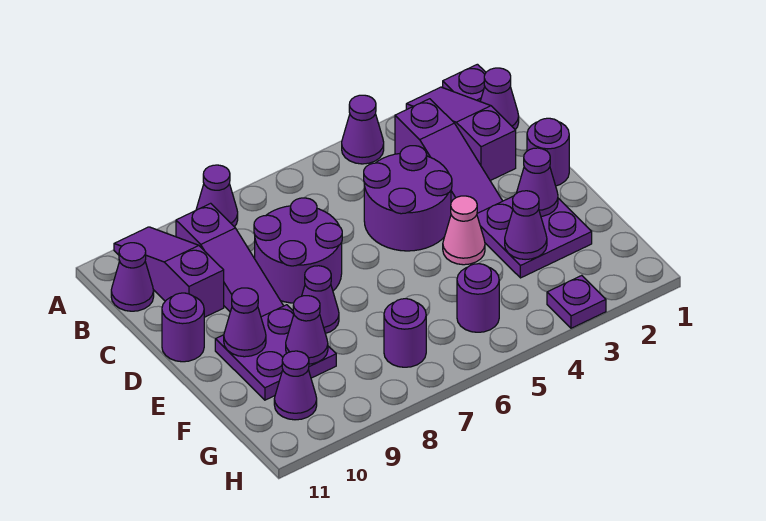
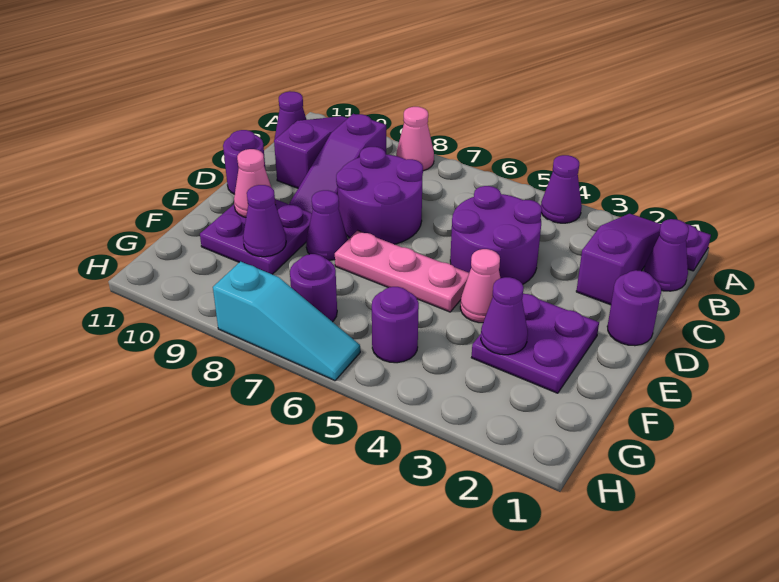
purple 1x1 cone [196,165,238,227] -> pink 1x1 cone [396,107,434,171]
purple 1x3 slope [395,99,502,213] -> none
purple 1x1 cone [517,148,558,216] -> none
none -> pink 1x3 plate [335,230,469,312]
purple 1x1 cone [224,288,266,357] -> pink 1x1 cone [234,149,271,217]
purple 1x1 cone [274,351,317,420] -> none
purple 1x1 plate [547,276,606,328] -> none
none -> cyan 1x3 slope [213,262,360,381]

